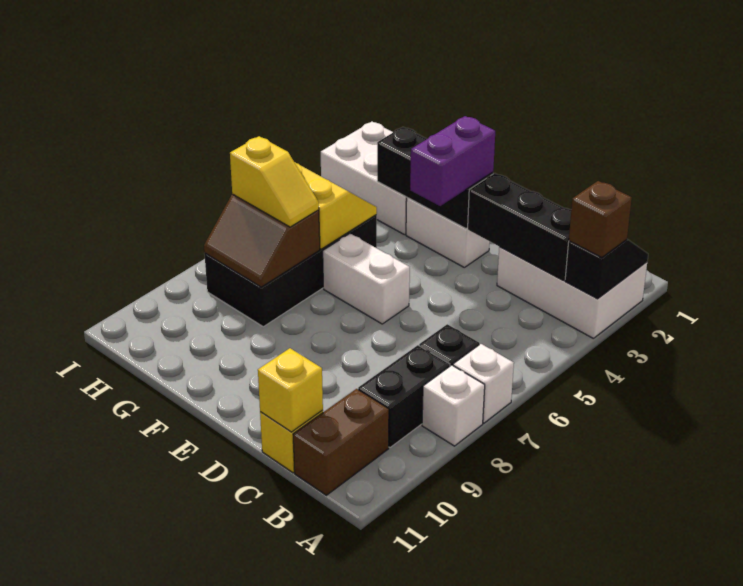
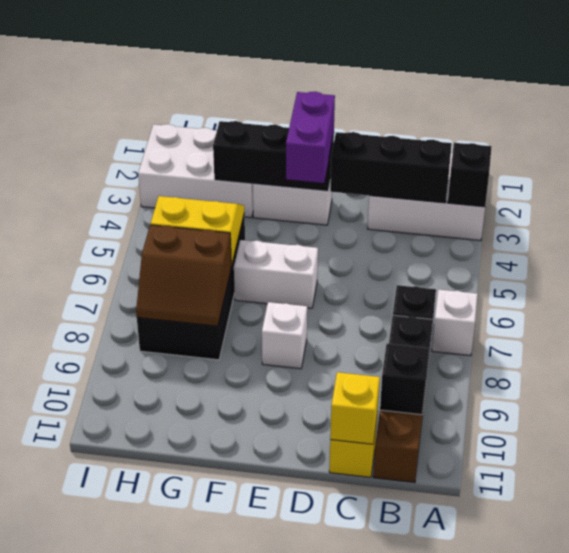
brown 1x1 brick [569,181,632,258] -> none
white 1x1 brick [422,365,485,446] -> white 1x1 brick moved to [262,302,307,369]
none -> black 1x1 brick [380,344,429,415]
yellow 1x2 slope [230,136,319,227] -> none

